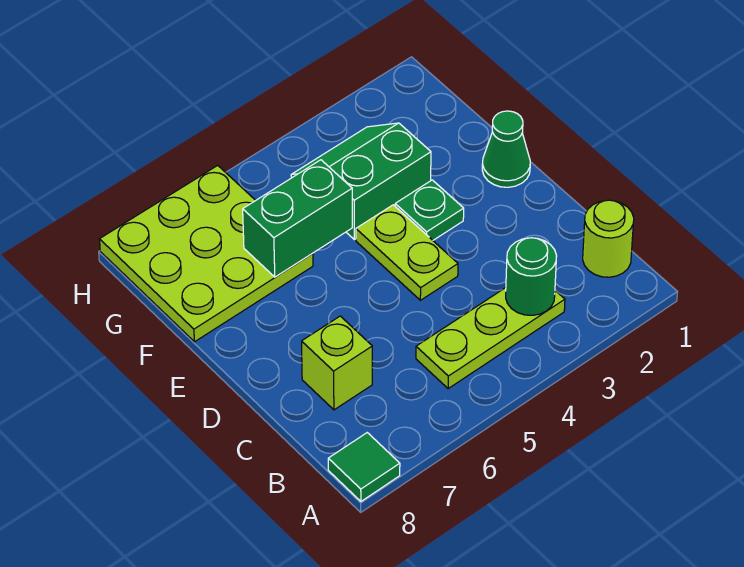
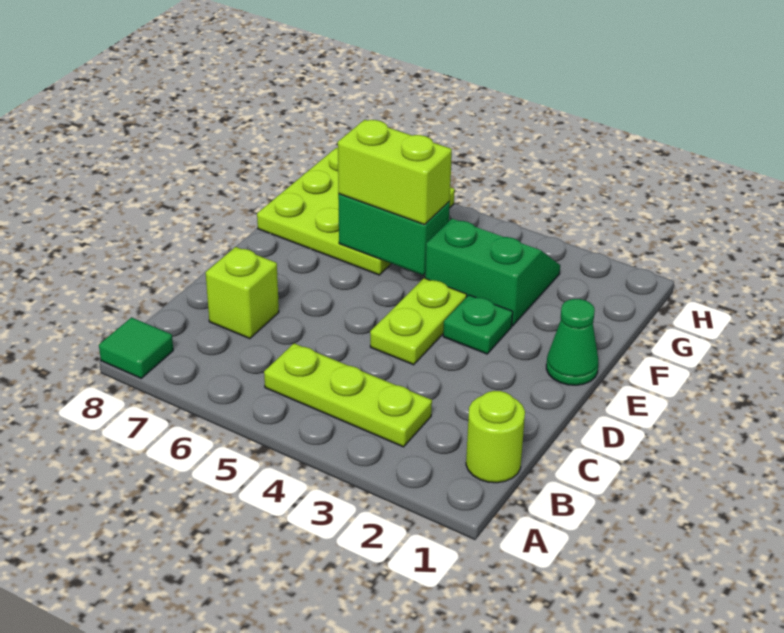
green 1x1 round brick [506,238,557,315] -> none
none -> lime 1x2 brick [338,120,452,225]

